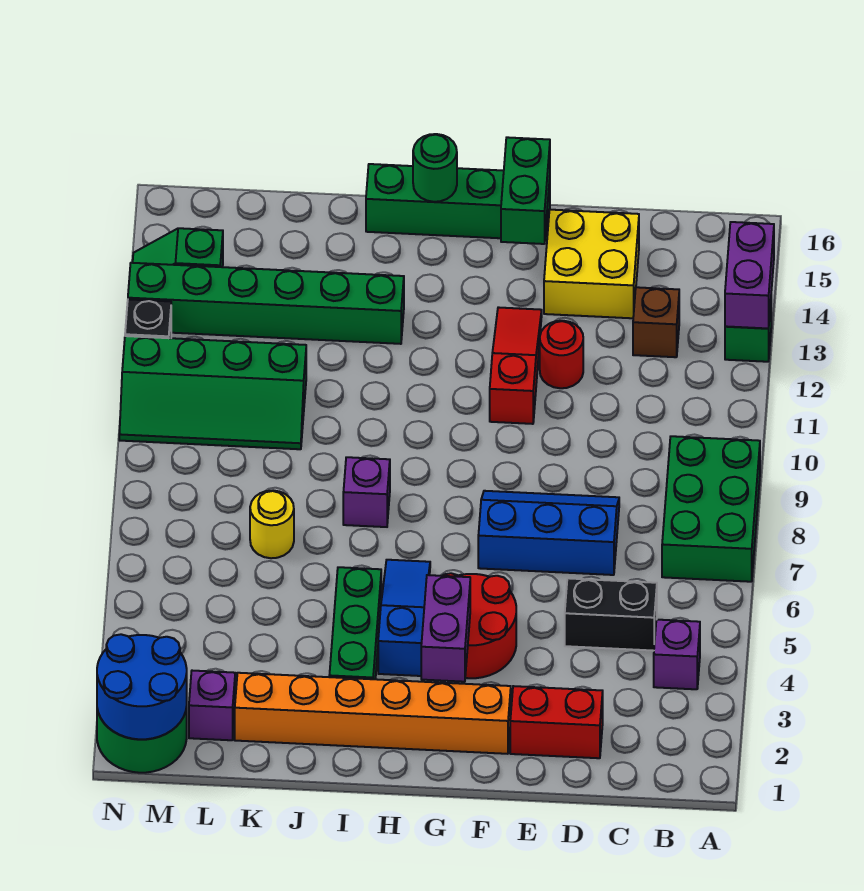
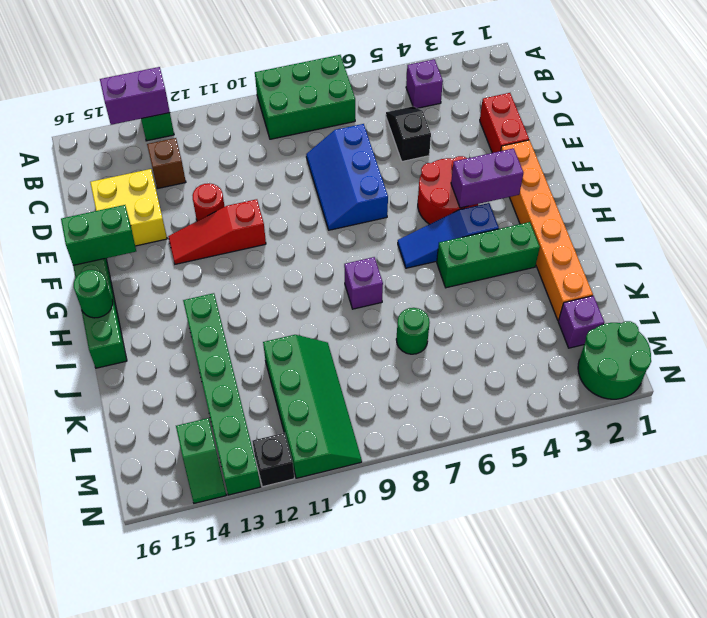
black 1x2 brick [565,578,657,651] -> black 1x2 slope [386,106,431,162]
yellow 1x1 round brick [250,490,294,558] -> green 1x1 round brick [396,308,430,354]
blue 2x2 round brick [97,634,187,739] -> none

